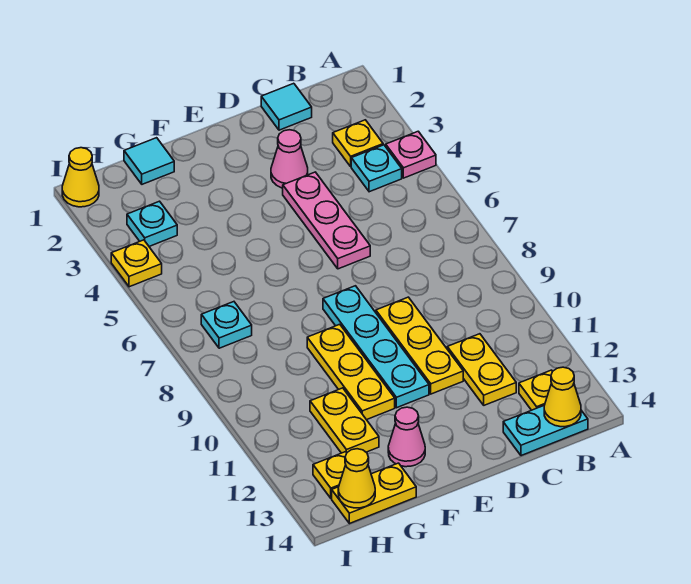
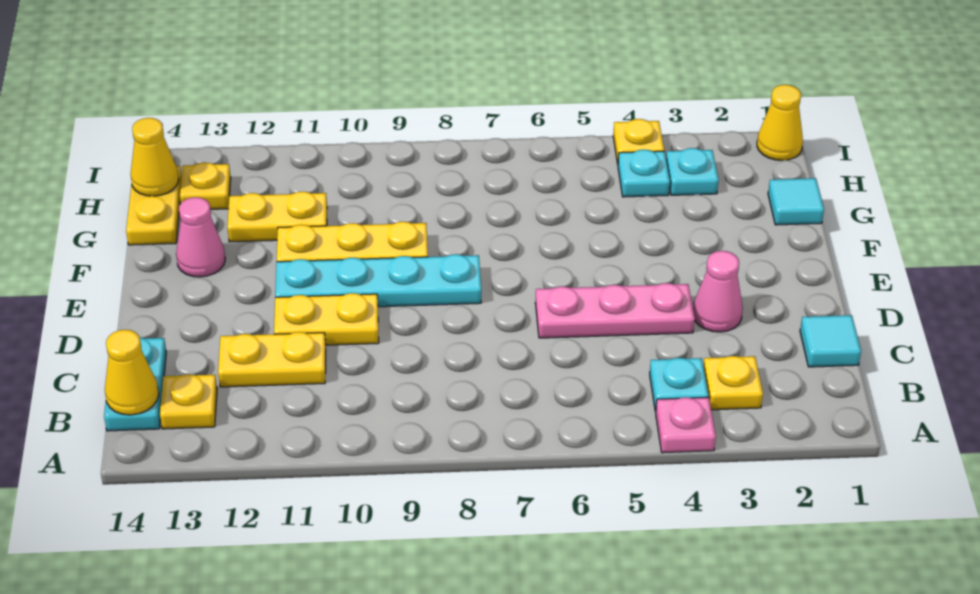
yellow 1x3 plate [376,297,463,394] -> yellow 1x2 plate [274,293,379,345]
cyan 1x1 plate [201,302,252,348] -> cyan 1x1 plate moved to [618,149,670,197]

